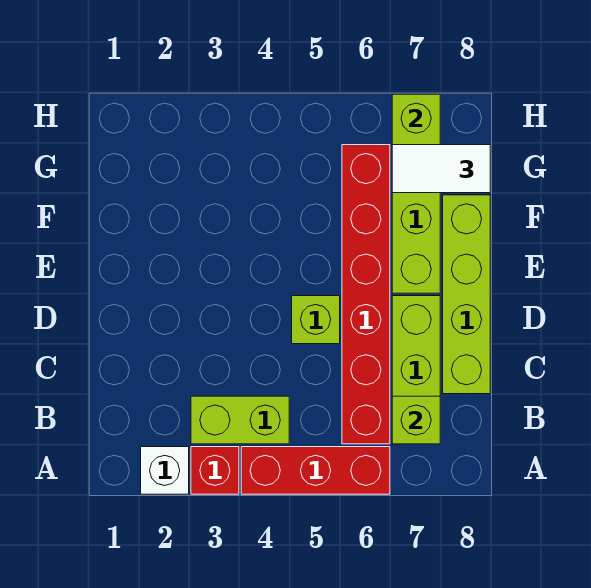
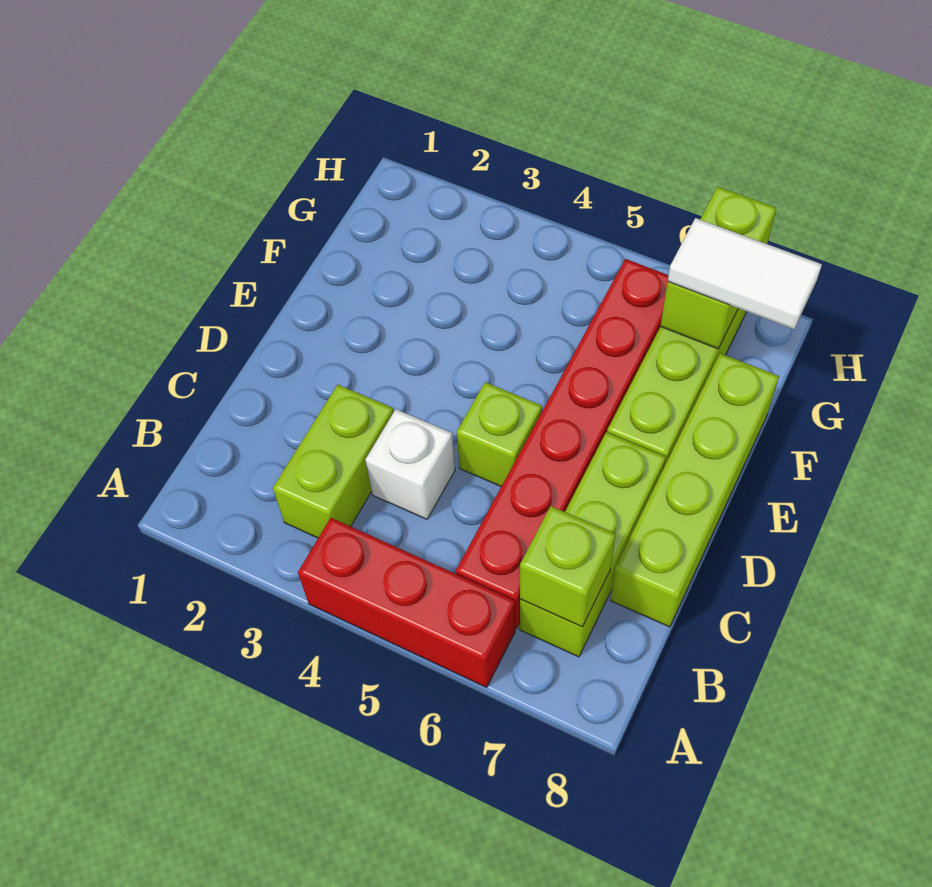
white 1x1 brick [141,447,189,494] -> white 1x1 brick moved to [366,409,455,519]
red 1x1 brick [191,447,239,494] -> none
lime 1x2 brick [191,396,289,444] -> lime 1x2 brick turned to [273,385,394,538]

